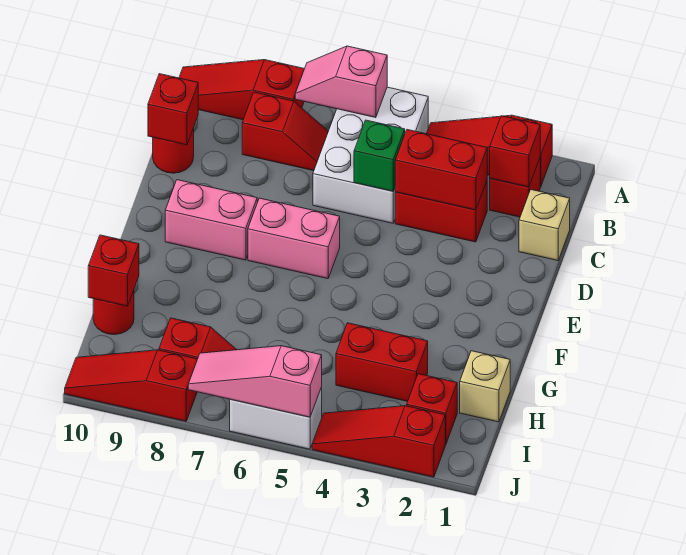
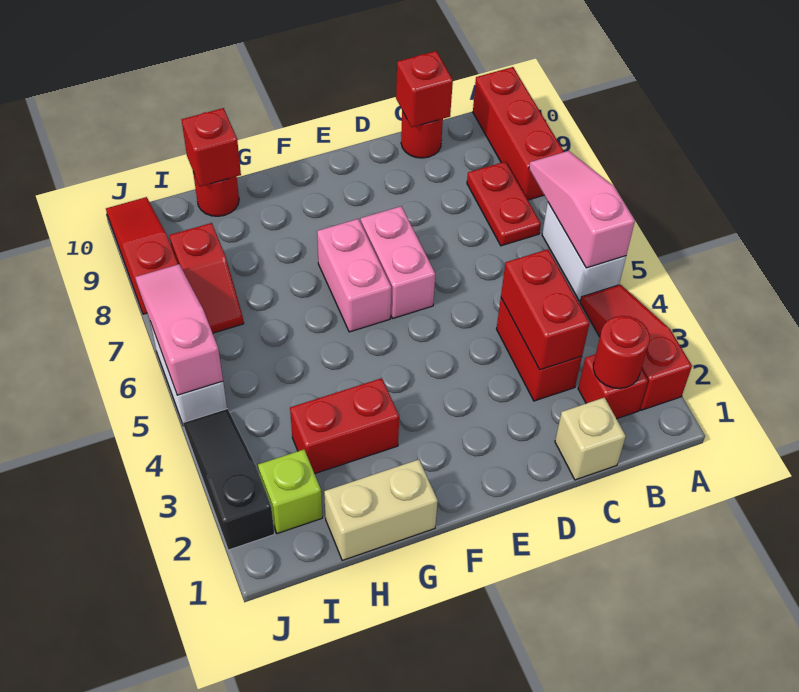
white 2x3 brick [313,87,429,223] -> white 1x2 brick [542,203,626,301]
pink 1x2 slope [295,46,387,118] -> pink 1x3 slope [529,151,635,268]
red 1x3 slope [179,60,304,120] -> red 1x3 brick [473,67,564,200]
red 1x1 brick [490,116,540,187] -> red 1x1 round brick [593,316,650,389]
red 1x2 slope [242,92,328,171] -> red 1x2 plate [467,161,541,246]
green 1x1 brick [354,120,405,191] -> none
pink 1x2 brick [165,180,257,260] -> pink 1x2 brick moved to [317,219,391,332]
tan 1x1 brick [460,351,510,422] -> tan 1x2 brick [324,459,438,560]
red 1x2 brick [336,323,428,401] -> red 1x2 brick turned to [290,378,399,474]
red 1x1 brick [407,374,457,445] -> lime 1x1 brick [258,450,322,534]
red 1x3 slope [312,406,445,477] -> black 1x3 slope [183,409,274,550]

